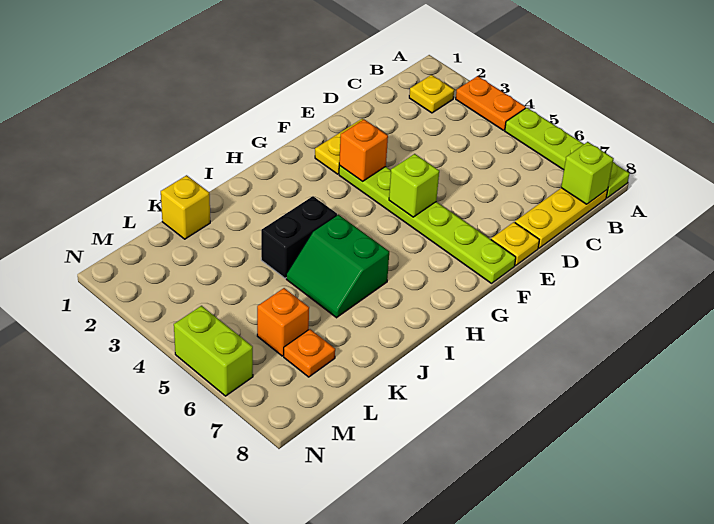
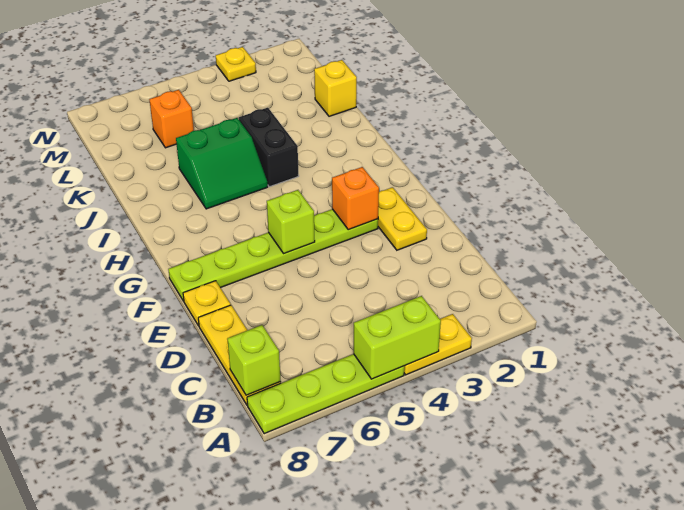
orange 1x2 plate [456,76,526,130] -> yellow 1x2 plate [404,314,472,375]
yellow 1x1 plate [409,75,454,113] -> yellow 1x1 plate moved to [216,47,256,81]
green 2x2 slope [286,214,389,318] -> green 2x2 slope turned to [176,118,268,209]
orange 1x1 plate [284,329,335,377] -> none
lime 1x2 brick [174,306,253,396] -> lime 1x2 brick moved to [354,296,441,379]

